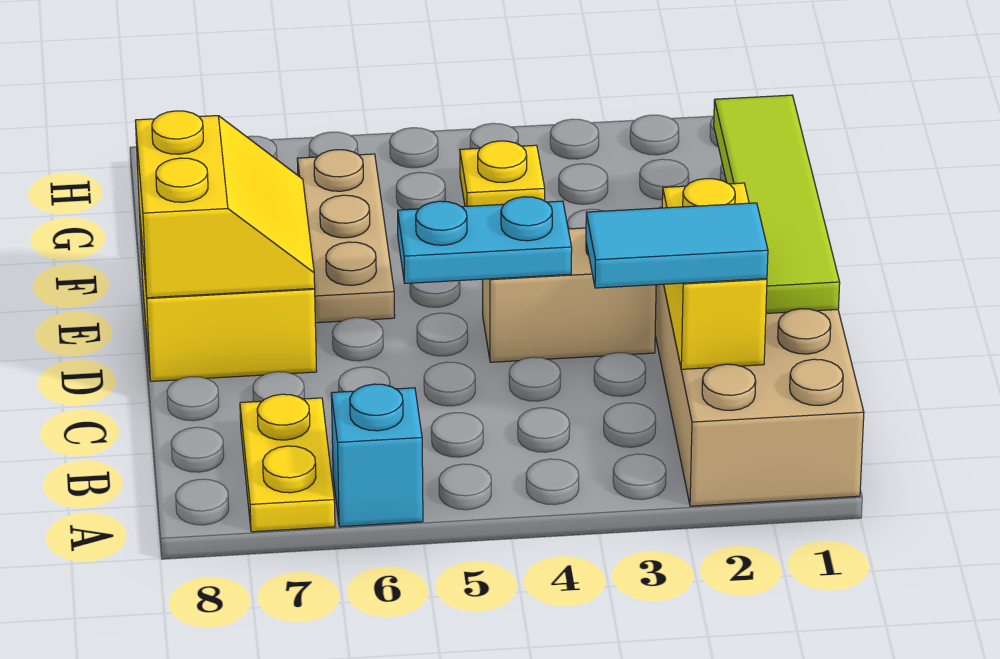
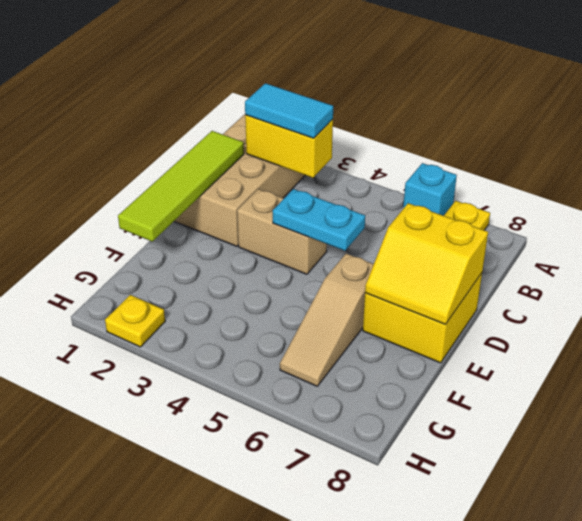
yellow 1x2 brick [662,179,767,369] -> yellow 1x2 brick turned to [245,115,333,178]
yellow 2x2 slope [135,111,315,298] -> yellow 2x2 slope turned to [365,203,488,324]
tan 1x3 plate [297,150,395,323] -> tan 1x3 slope [280,253,374,386]
yellow 1x1 plate [460,141,545,206] -> yellow 1x1 plate moved to [105,295,165,347]

